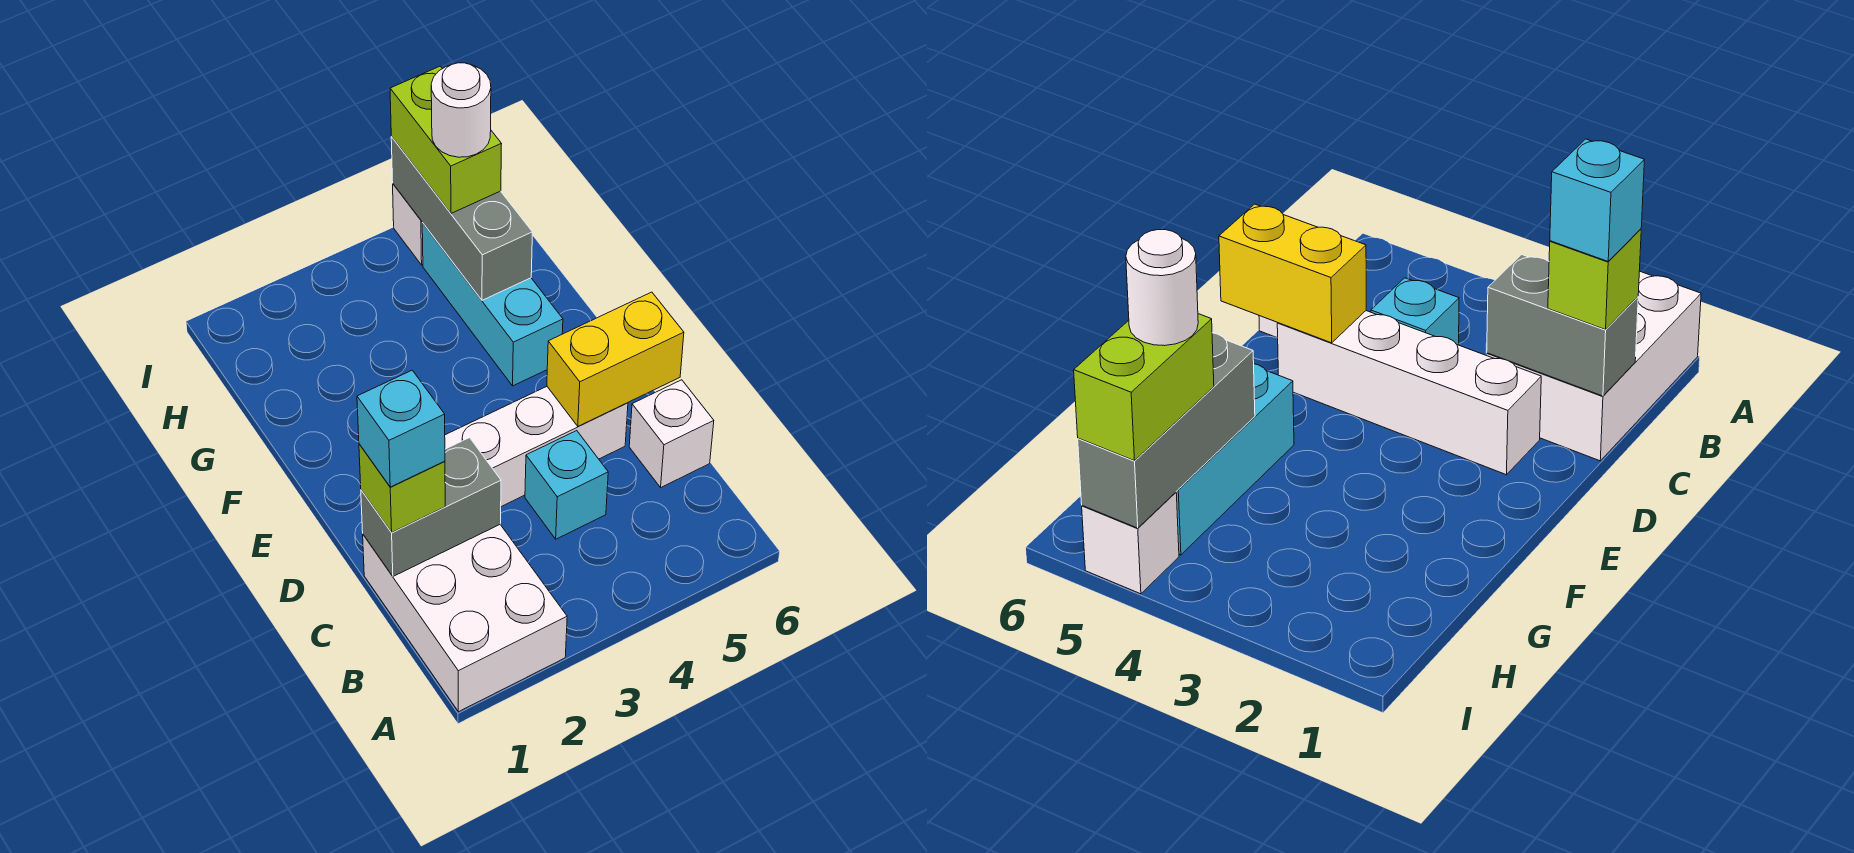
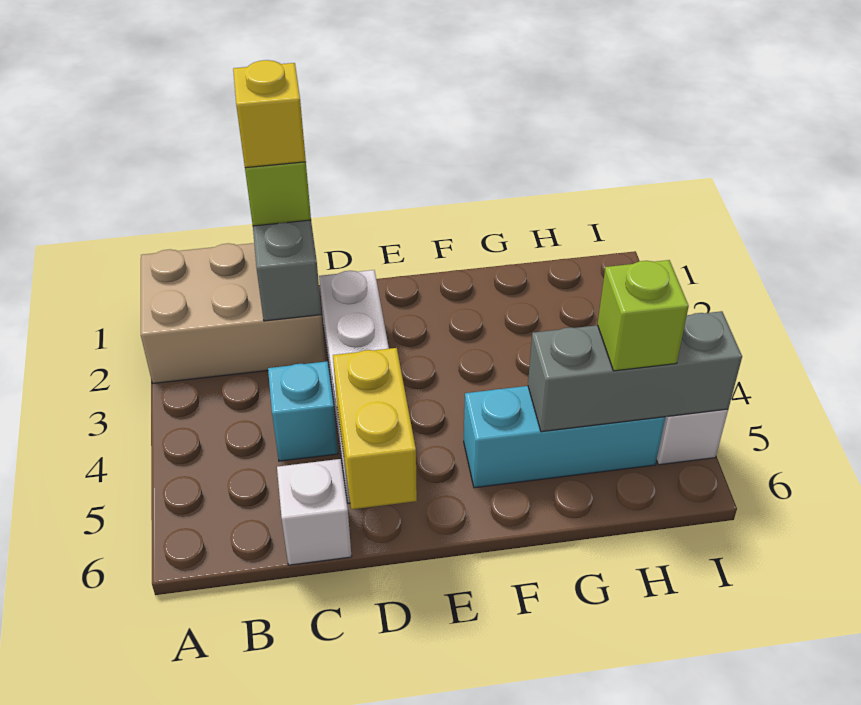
white 2x3 brick [363,525,567,712] -> tan 2x3 brick [141,243,326,383]
cyan 1x1 brick [357,370,445,487] -> yellow 1x1 brick [233,60,306,168]
lime 1x2 brick [390,66,501,213] -> lime 1x1 brick [598,260,689,371]
white 1x1 round brick [431,63,491,157] -> none

